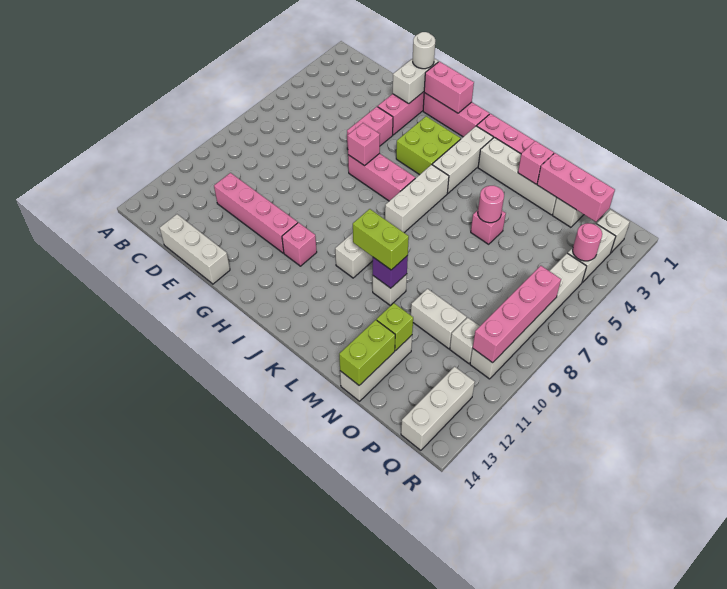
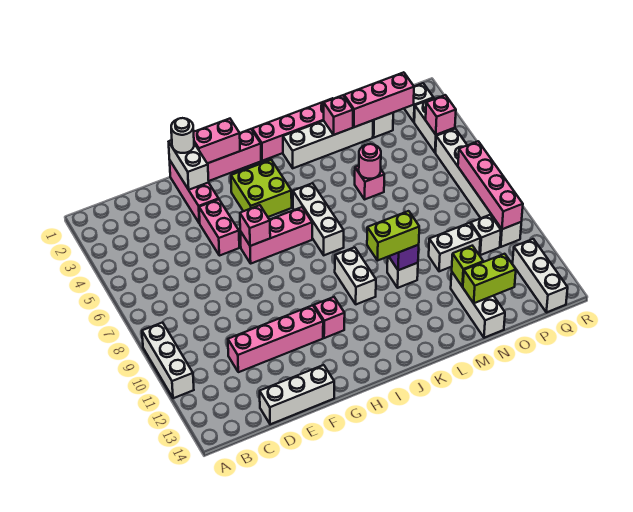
white 1x3 brick [432,126,493,193] -> white 1x3 brick moved to [142,323,194,398]
lime 1x2 brick [339,320,395,385] -> lime 1x2 brick turned to [463,254,516,303]
pink 1x1 round brick [573,223,602,261] -> pink 1x1 brick [426,95,456,135]

